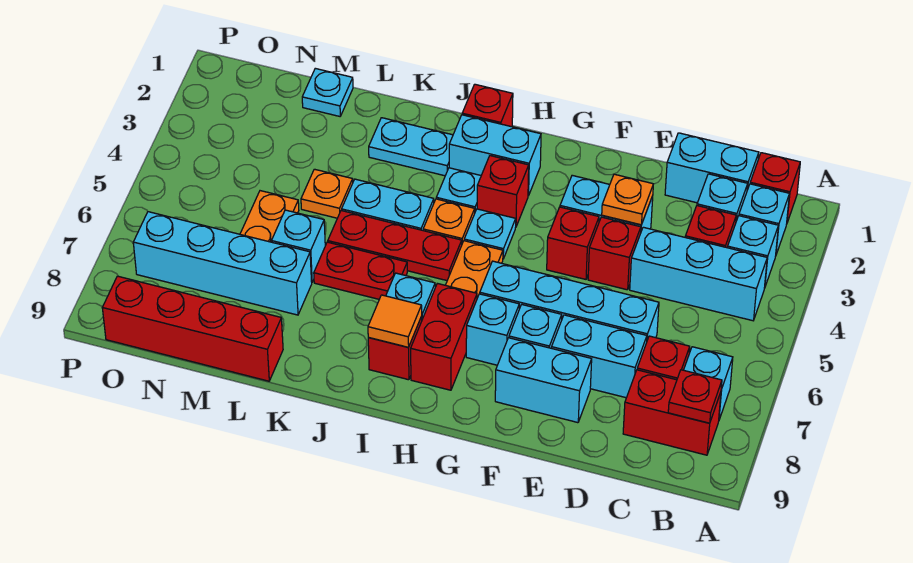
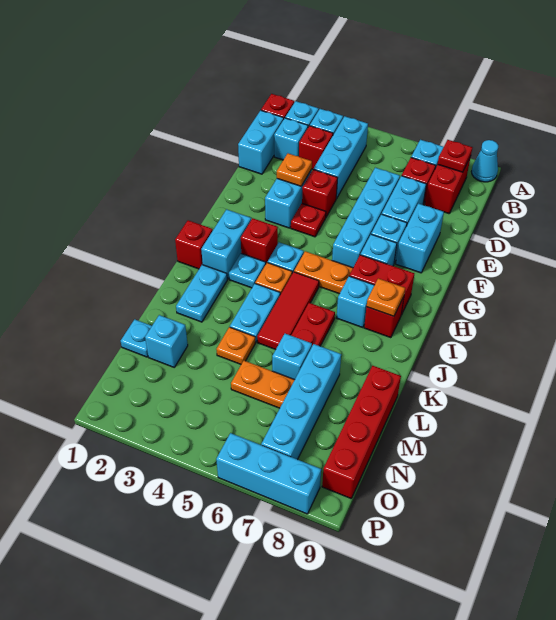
none -> cyan 1x1 cone [471,140,498,182]
red 1x1 brick [547,207,599,279] -> red 1x1 plate [291,204,326,237]
red 1x3 plate [328,210,462,280] -> red 1x3 tile [257,272,319,350]
orange 1x1 tile [368,295,422,347] -> orange 1x1 plate [367,279,405,316]
none -> cyan 1x1 brick [145,315,188,367]
none -> cyan 1x3 brick [216,433,321,514]

